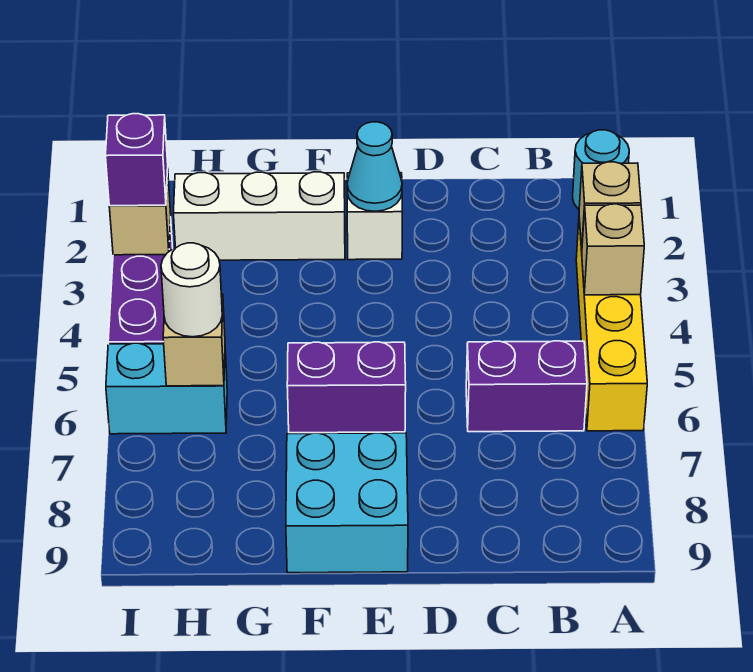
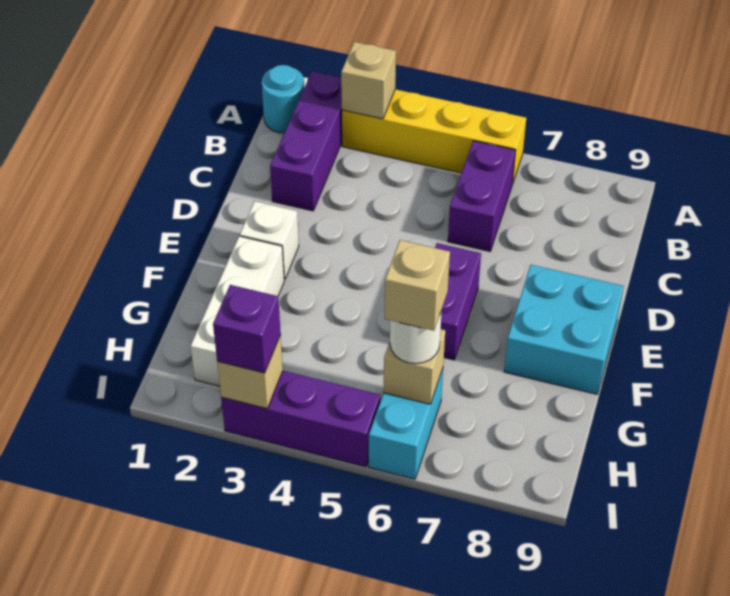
none -> purple 1x3 brick [270,72,342,211]
tan 1x1 brick [582,204,644,295] -> tan 1x1 brick moved to [385,240,450,331]
cyan 1x1 cone [347,122,402,211] -> none

